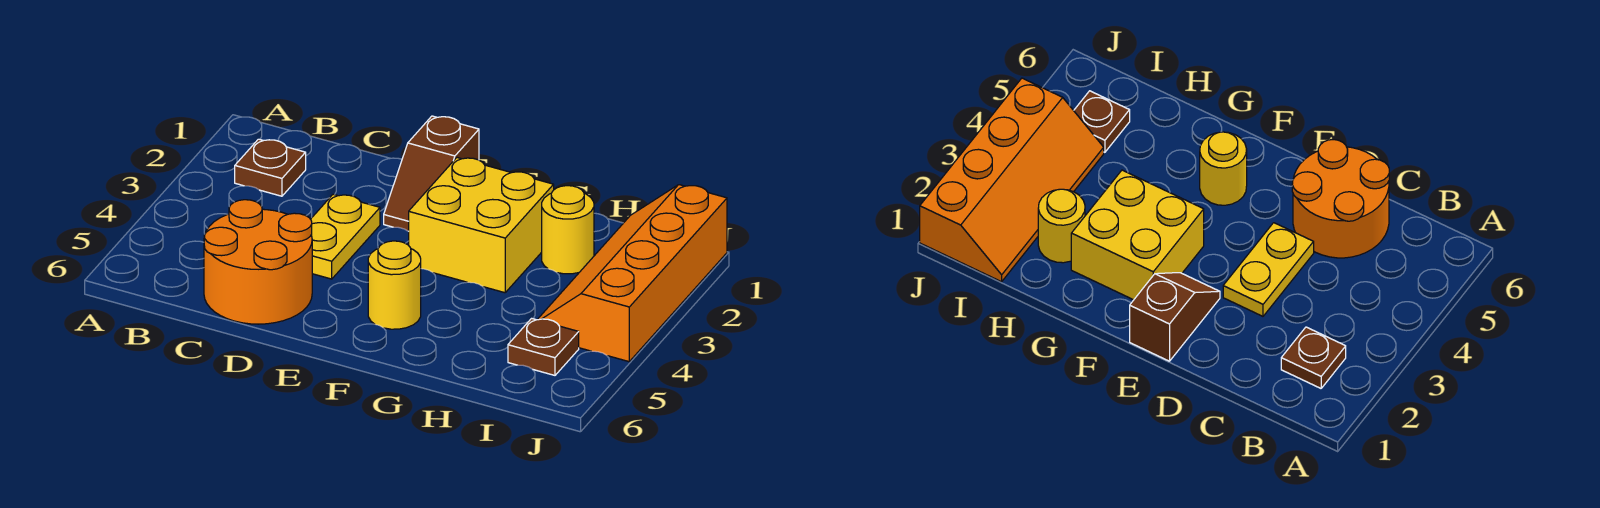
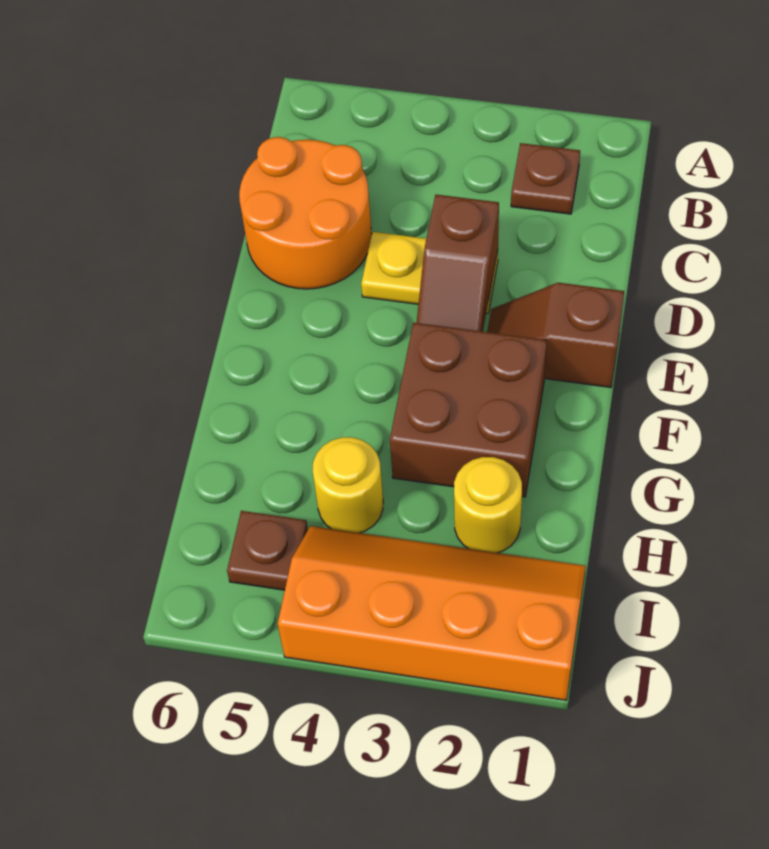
none -> brown 1x2 slope [417,195,499,332]
yellow 2x2 brick [408,158,554,293] -> brown 2x2 brick [390,323,547,497]
yellow 1x1 round brick [368,241,421,329] -> yellow 1x1 round brick moved to [313,437,383,533]

